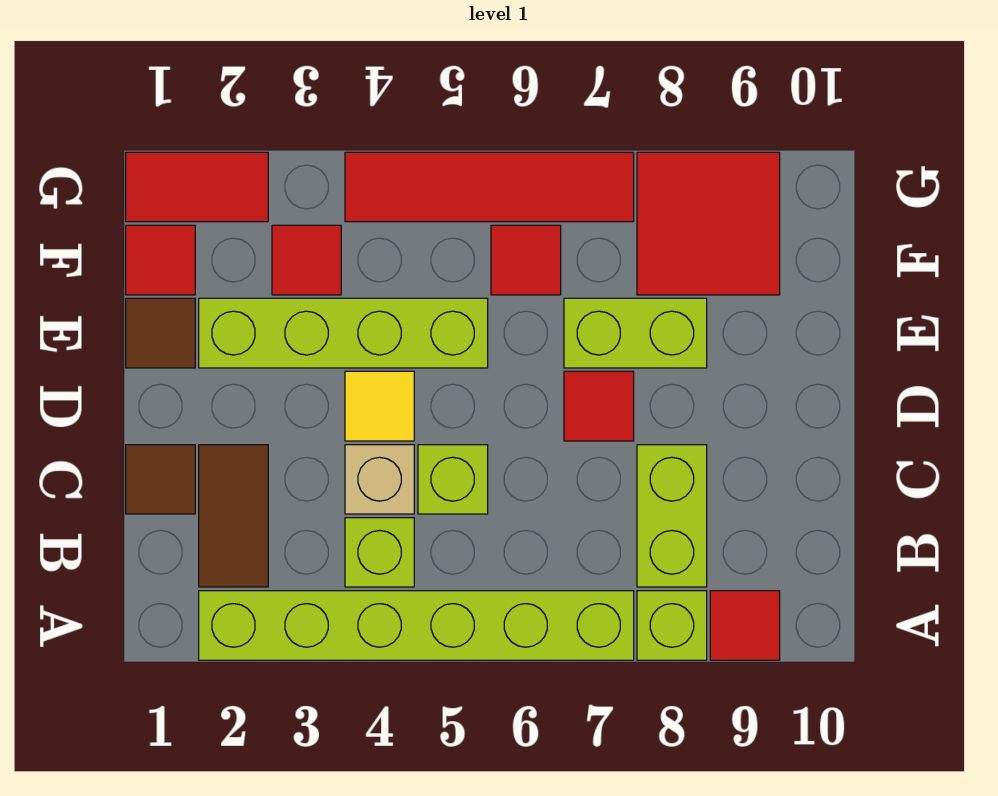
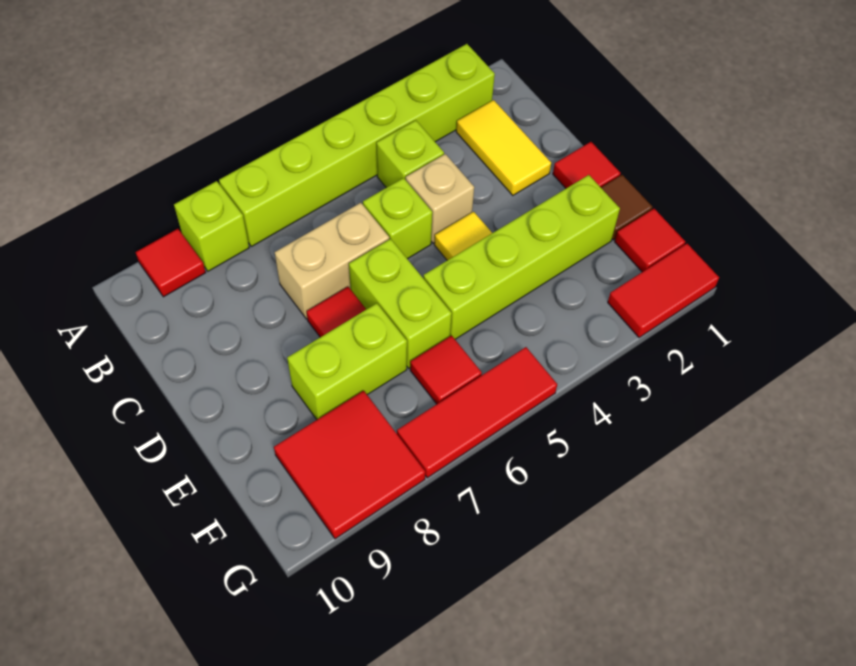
brown 1x2 tile [199,445,268,587] -> yellow 1x2 tile [456,100,551,195]
lime 1x2 brick [637,445,707,587] -> lime 1x2 brick moved to [349,239,452,368]
brown 1x1 tile [126,445,195,514] -> none
none -> tan 1x2 brick [275,203,389,319]
red 1x1 tile [272,225,341,295] -> red 1x1 tile moved to [553,142,621,188]
red 1x4 tile [345,152,634,222] -> red 1x3 tile [397,347,557,478]

